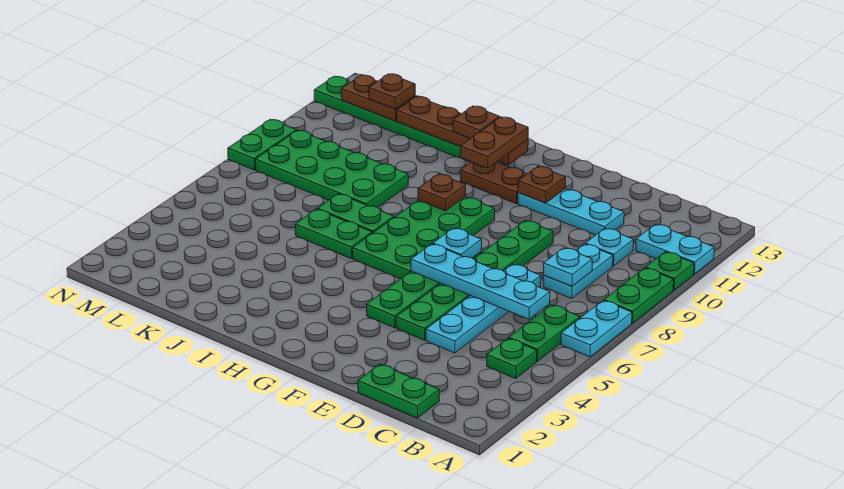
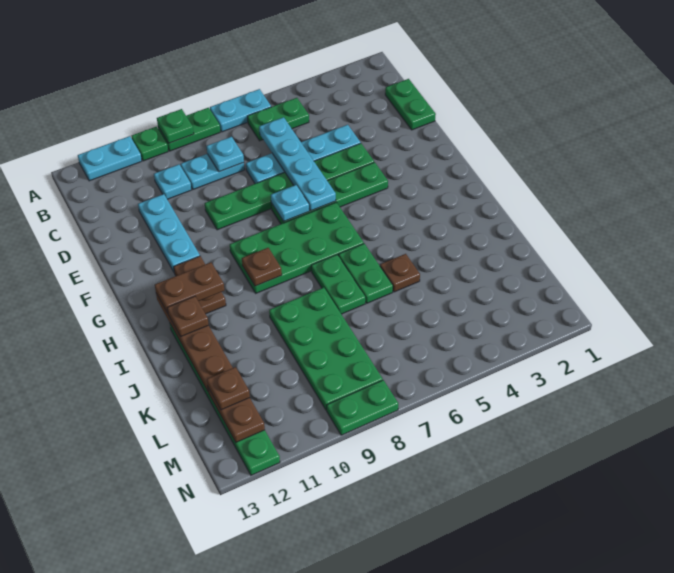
cyan 1x2 plate [636,224,714,274] -> cyan 1x2 plate turned to [78,136,142,181]
green 1x1 plate [487,338,537,378] -> green 1x1 plate moved to [157,109,194,143]
brown 1x1 plate [518,166,566,203] -> brown 1x1 plate moved to [380,254,420,292]

